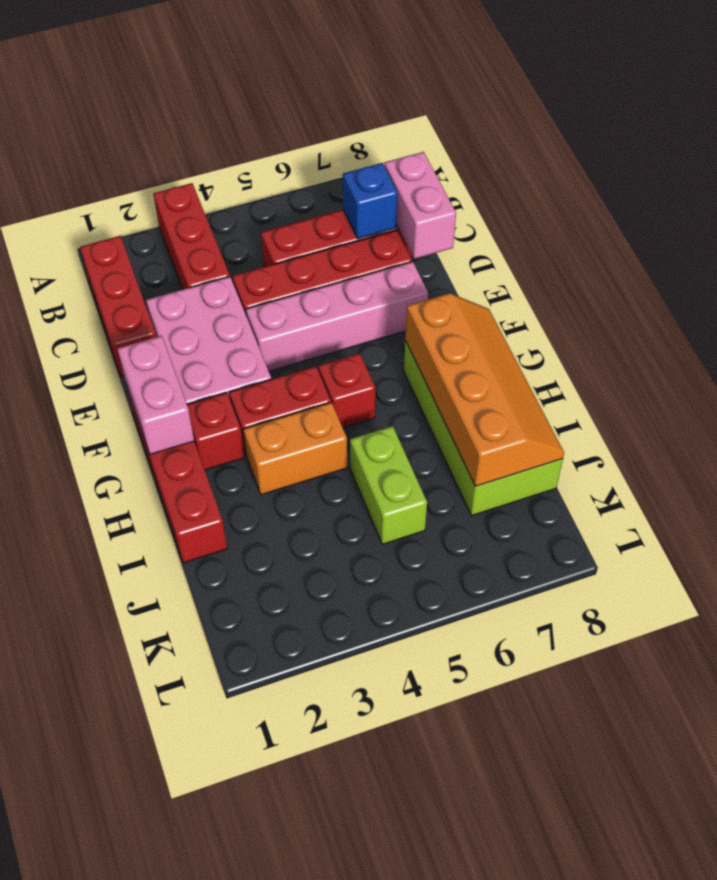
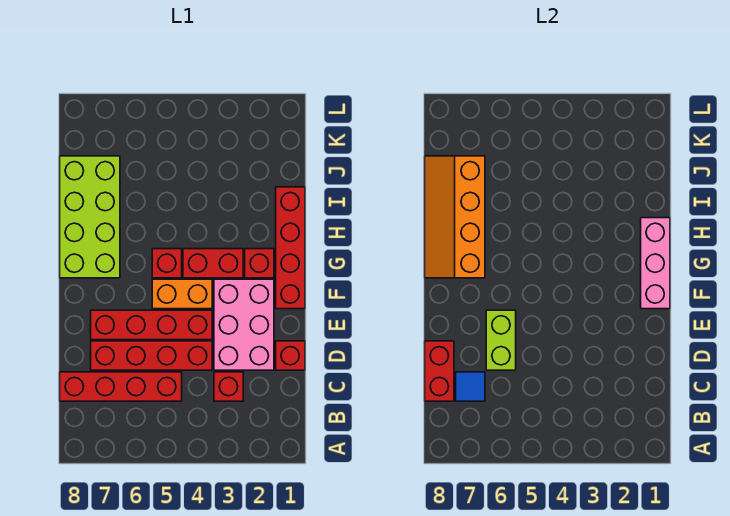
red 1x3 brick [153,183,230,289] -> red 1x1 brick [214,372,243,401]
red 1x3 brick [80,236,156,376] -> red 1x1 brick [276,341,305,370]
blue 1x1 brick [343,163,398,239] -> blue 1x1 tile [456,372,485,401]
pink 1x2 brick [384,152,456,259] -> red 1x2 brick [425,341,454,401]
pink 1x4 brick [246,262,428,371] -> red 1x4 brick [91,310,212,340]
pink 1x2 brick [118,336,194,454] -> pink 1x3 brick [641,218,670,309]
orange 1x2 brick [243,403,347,495] -> orange 1x2 brick moved to [152,279,212,309]
lime 1x2 brick [350,426,427,544] -> lime 1x2 brick moved to [486,310,516,370]

